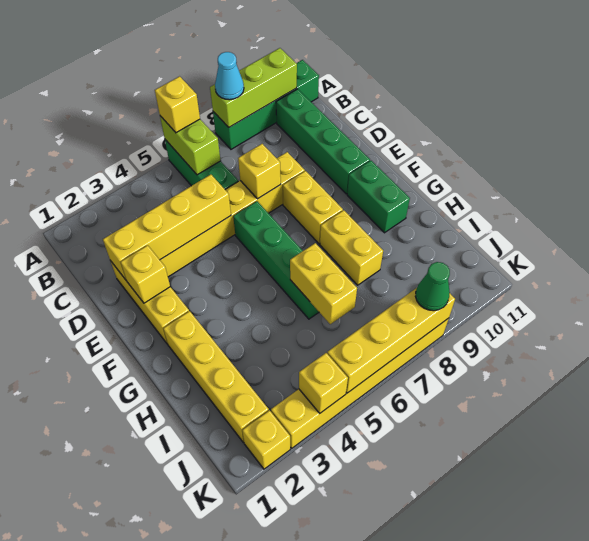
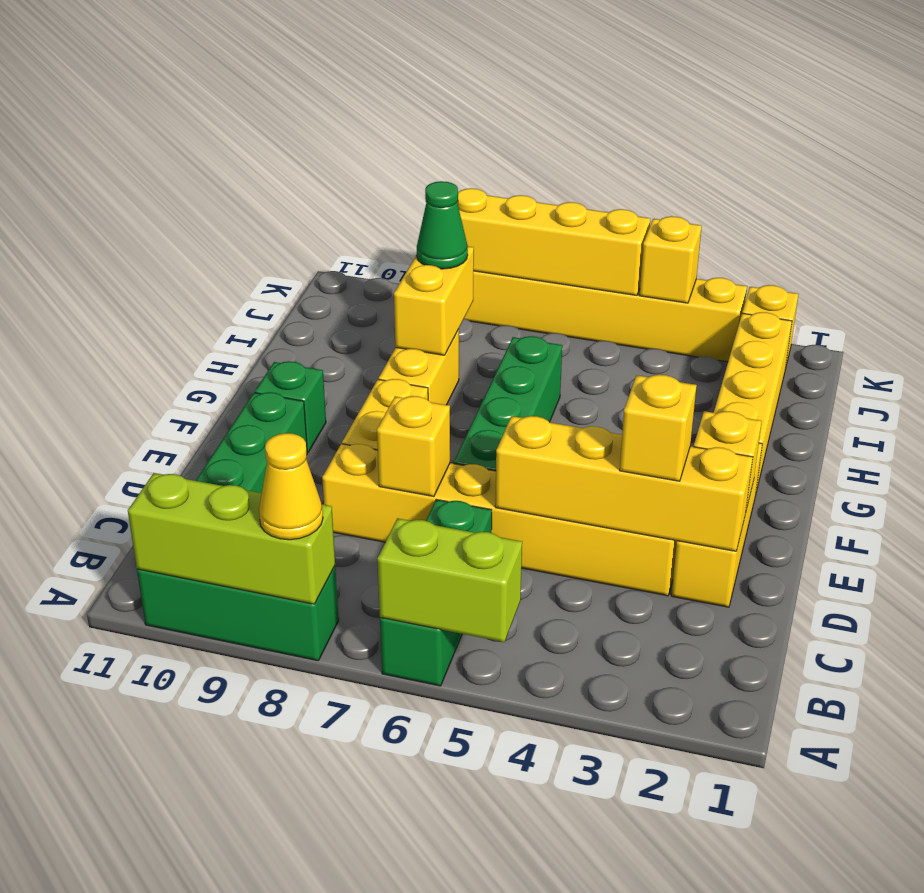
lime 1x2 brick [160,116,221,175] -> lime 1x2 brick turned to [377,518,522,642]
yellow 1x1 brick [155,76,200,133] -> yellow 1x1 brick moved to [620,375,697,481]
green 1x4 brick [213,60,319,149] -> green 1x3 brick [137,566,339,661]
cyan 1x1 cone [215,52,244,100] -> yellow 1x1 cone [259,433,323,540]
green 1x2 brick [347,161,410,233] -> green 1x1 brick [255,361,326,452]
yellow 1x2 brick [290,243,357,324] -> yellow 1x2 brick moved to [394,246,474,355]
green 1x1 cone [415,262,450,311] -> green 1x1 cone moved to [417,181,468,269]

